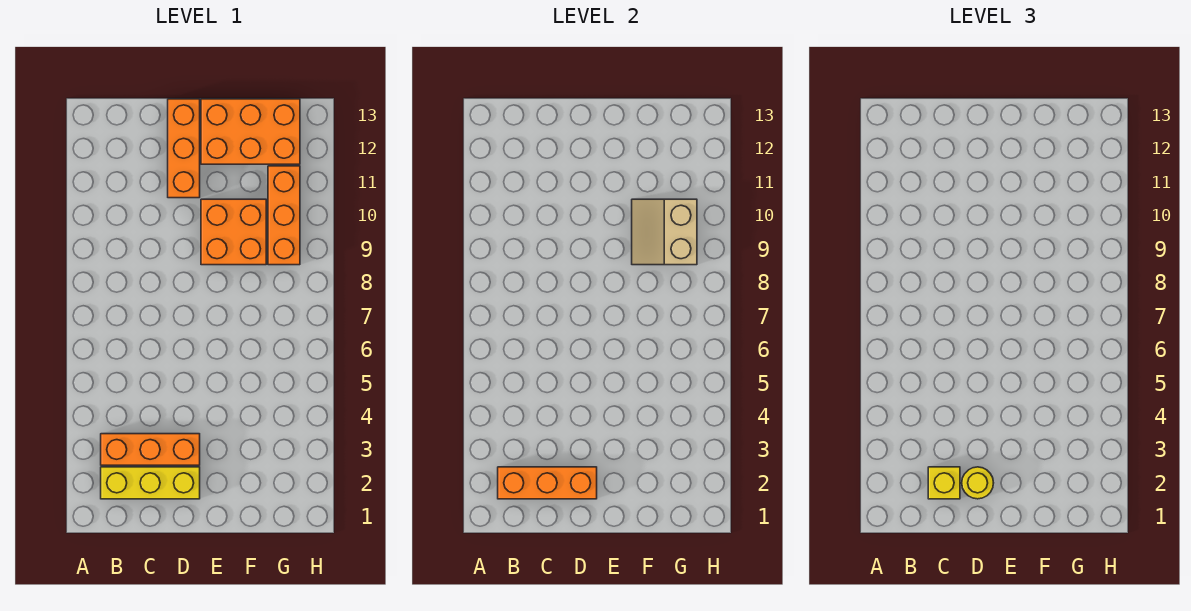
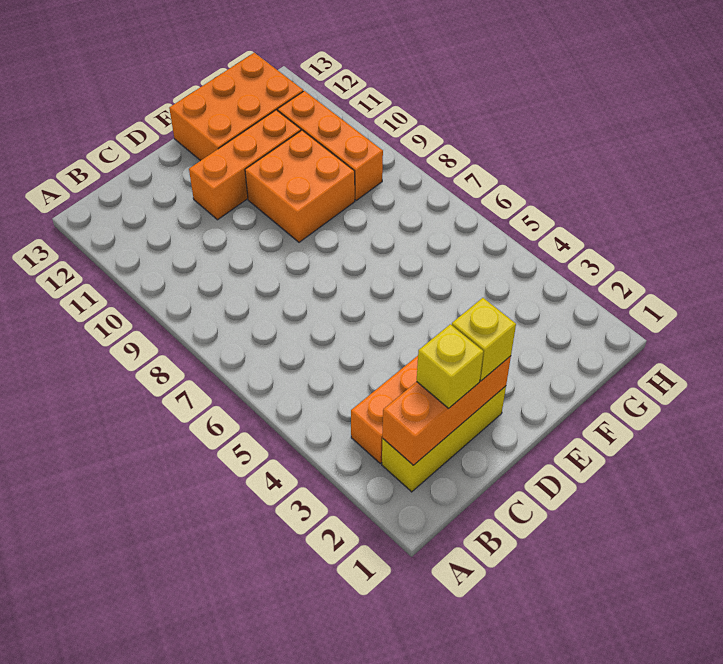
yellow 1x1 round brick [962,467,993,499] -> yellow 1x1 brick [452,298,516,381]
orange 1x3 brick [168,99,200,198] -> orange 1x3 brick turned to [189,110,301,220]
tan 2x2 slope [632,199,697,265] -> none

